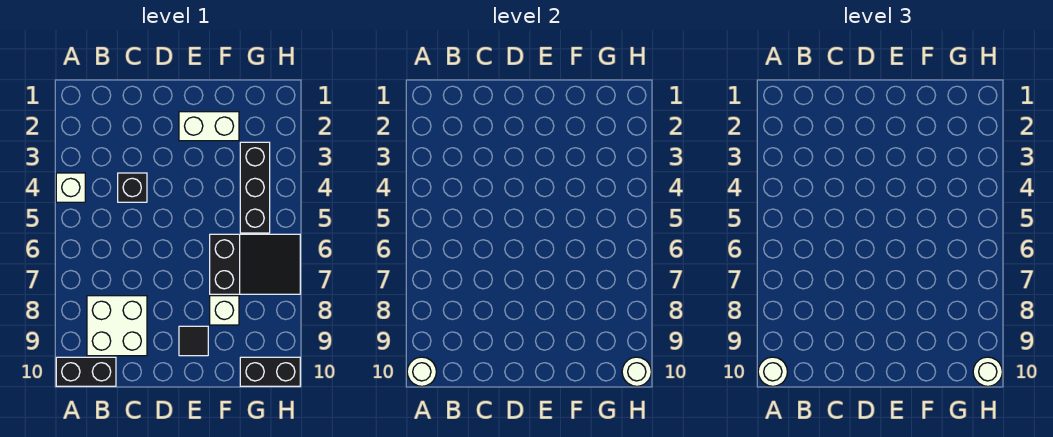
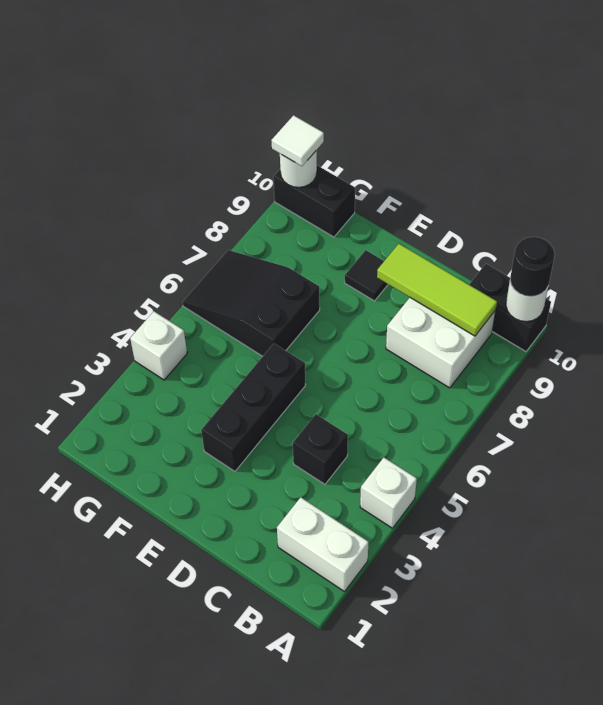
white 1x1 round brick [758,357,787,386] -> black 1x1 round brick [510,237,555,297]
none -> lime 1x3 tile [377,244,497,336]
white 1x2 brick [179,112,239,141] -> white 1x2 brick moved to [277,497,369,592]
white 1x1 brick [210,296,239,325] -> white 1x1 brick moved to [130,312,187,380]
black 1x3 brick [240,142,270,233] -> black 1x3 brick moved to [201,344,306,471]
white 1x1 round brick [973,357,1002,386] -> white 1x1 tile [272,115,324,166]

